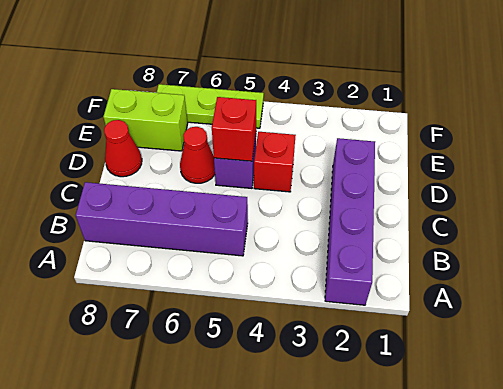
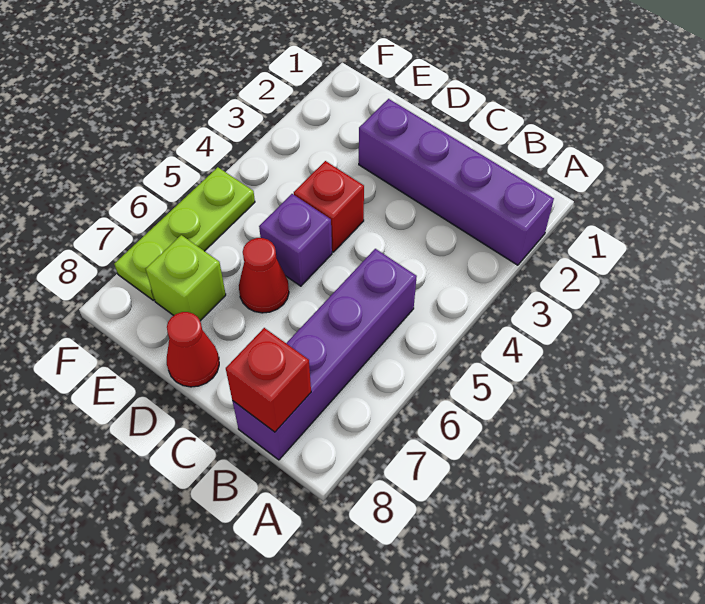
red 1x1 brick [212,97,256,161] -> red 1x1 brick moved to [226,328,311,432]
lime 1x2 brick [104,89,188,151] -> lime 1x1 brick [146,235,226,321]

